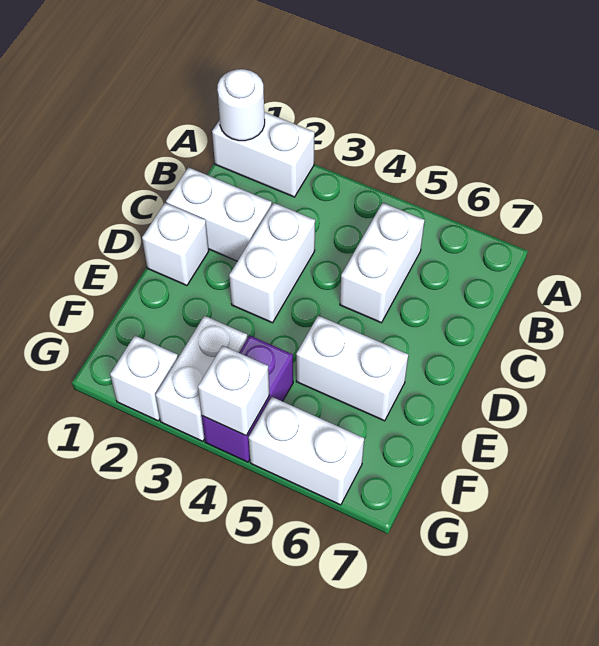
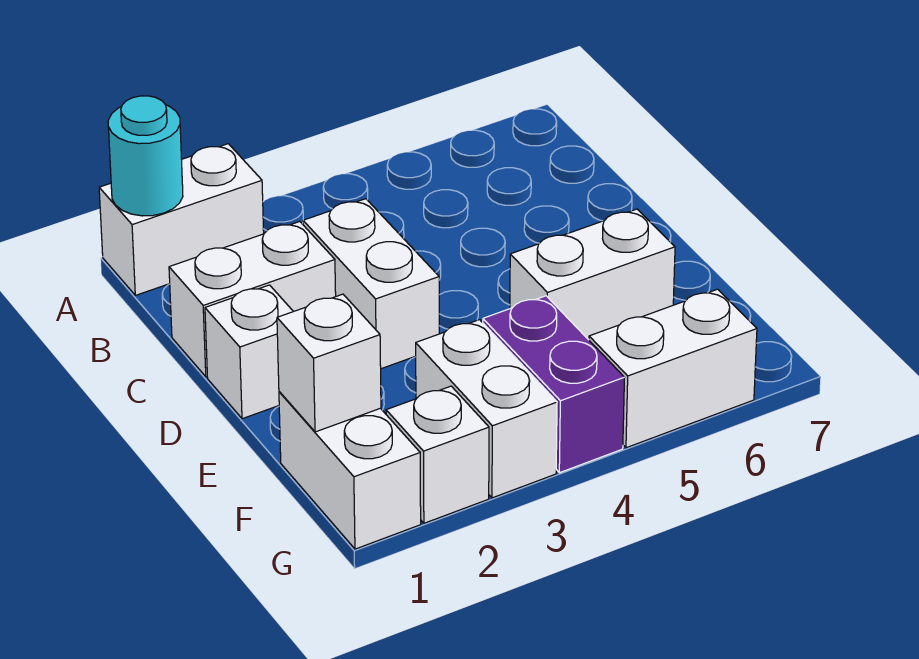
white 1x1 round brick [217,69,265,141] -> cyan 1x1 round brick [108,96,183,216]
white 1x2 brick [340,203,425,323] -> white 1x2 brick moved to [279,392,421,549]
white 1x1 brick [198,346,269,436] -> white 1x1 brick moved to [277,294,381,432]

